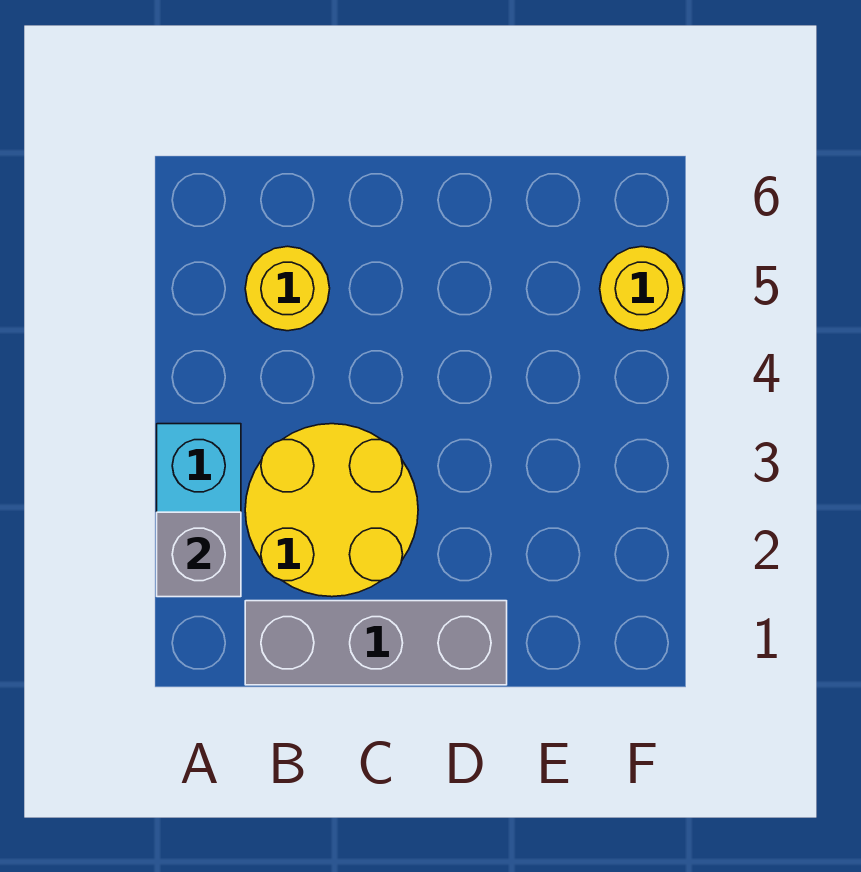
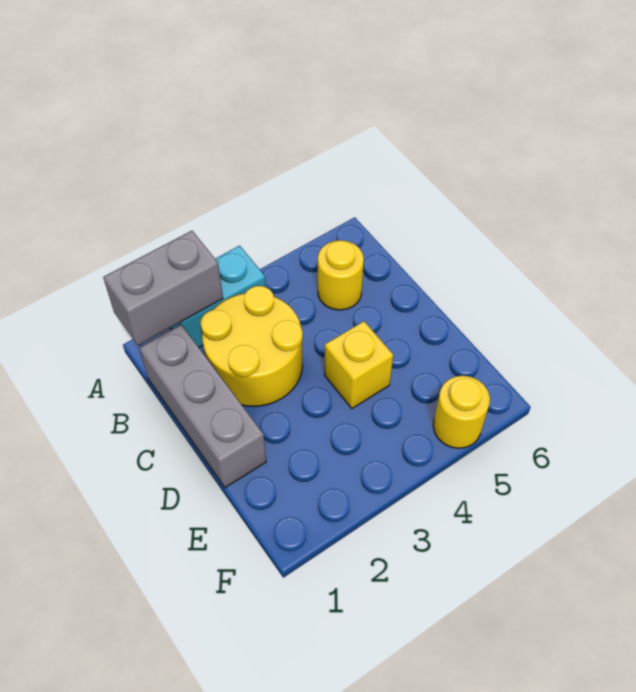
grey 1x1 brick [157,512,241,597] -> grey 1x2 brick [103,231,223,345]
none -> yellow 1x1 brick [324,321,393,408]

